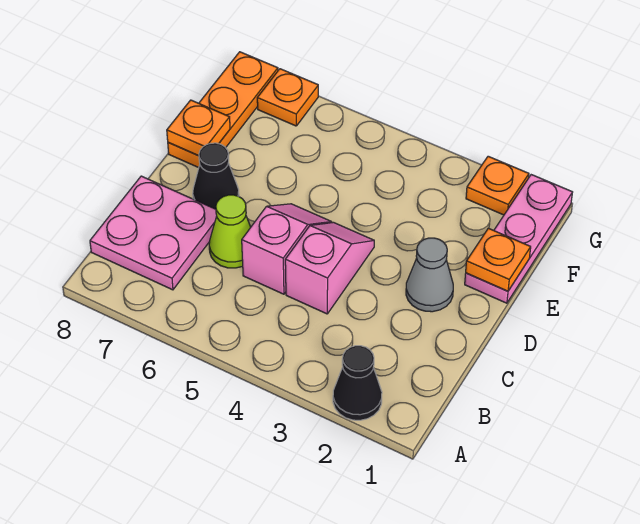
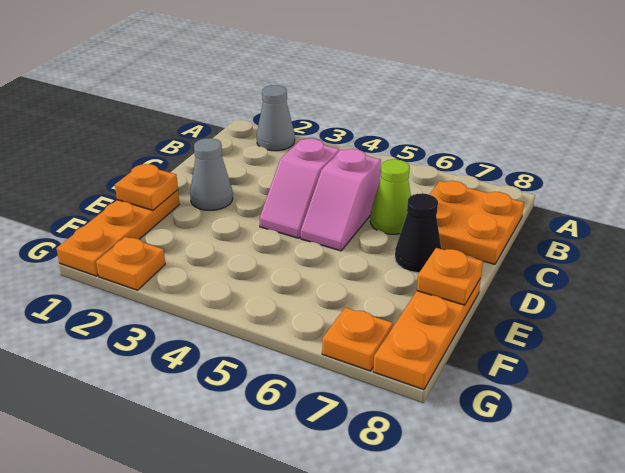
black 1x1 cone [333,346,382,420] -> grey 1x1 cone [257,85,295,151]
pink 2x2 plate [90,176,217,290] -> orange 2x2 plate [429,181,524,264]
pink 1x3 plate [465,175,572,303] -> orange 1x3 plate [56,190,180,276]

